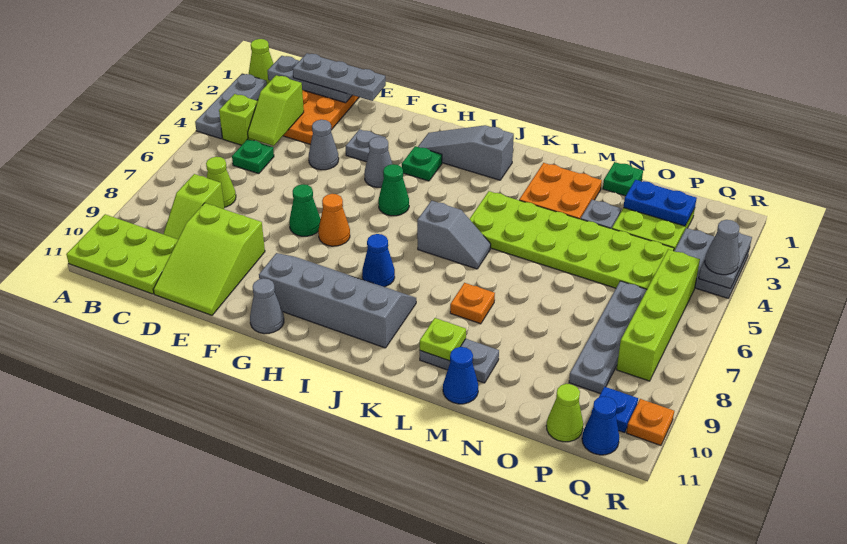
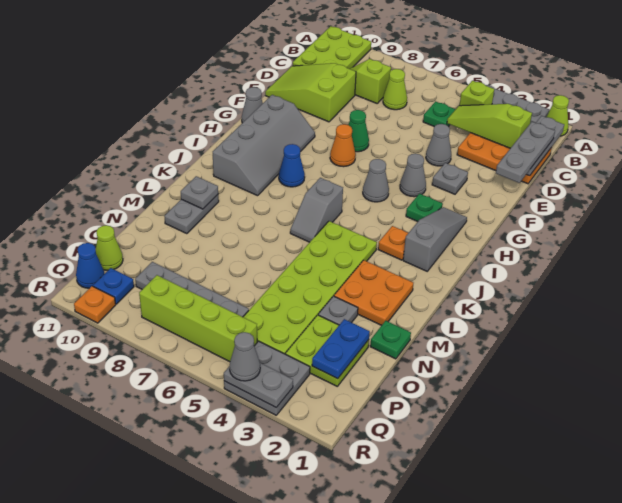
lime 1x2 slope [248,75,304,146] -> lime 1x3 slope [447,104,532,148]
green 1x1 cone [378,164,409,216] -> grey 1x1 cone [363,159,389,202]
orange 1x1 plate [450,283,495,324] -> orange 1x1 plate moved to [378,226,408,260]
lime 1x1 plate [420,318,466,361] -> grey 1x1 plate [181,176,218,209]
blue 1x1 cone [443,347,478,404] -> none

